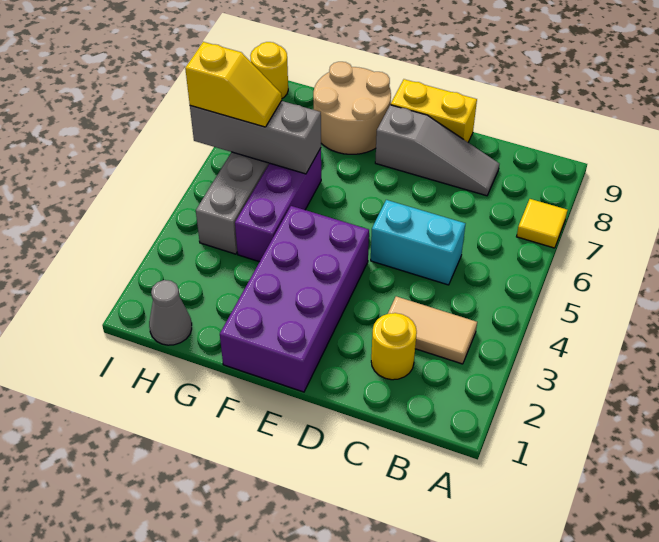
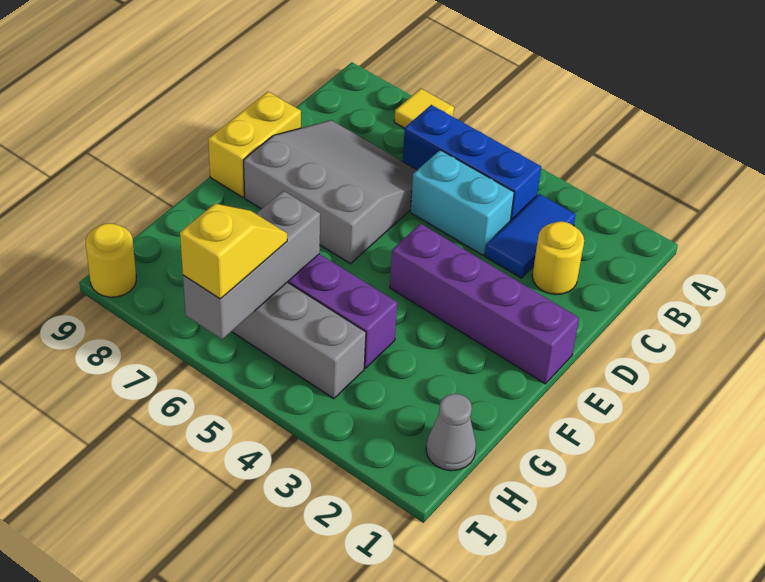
tan 1x2 tile [388,296,477,364] -> blue 1x2 tile [485,194,576,278]
none -> blue 1x3 brick [403,105,541,221]
cyan 1x2 brick [371,200,465,285] -> cyan 1x2 brick turned to [410,150,514,255]
grey 1x3 slope [375,105,499,196] -> grey 3x3 slope [244,120,417,264]
purple 2x4 brick [220,206,369,392] -> purple 1x4 brick [390,224,579,384]
tan 2x2 round brick [313,62,391,154] -> none

